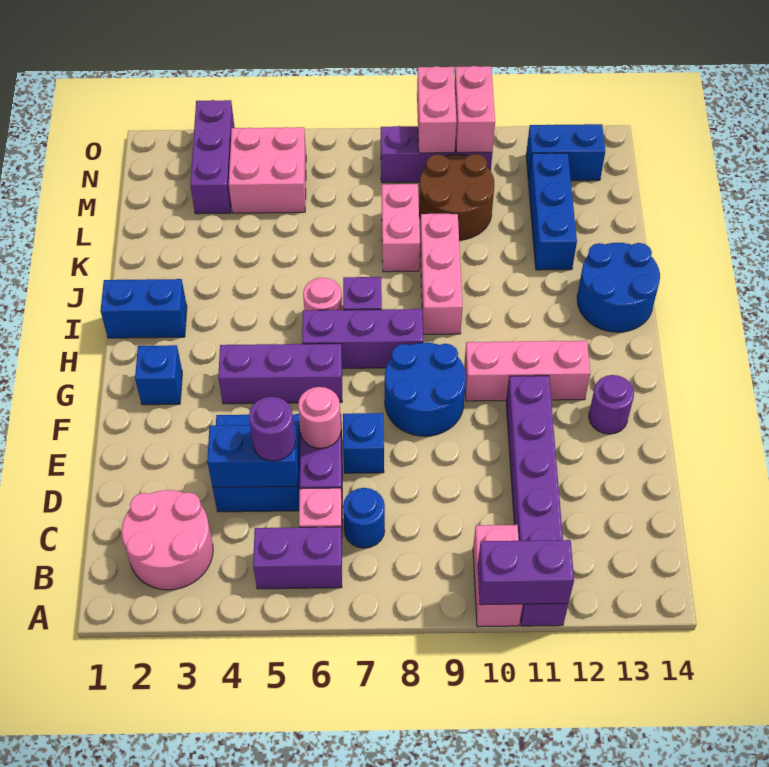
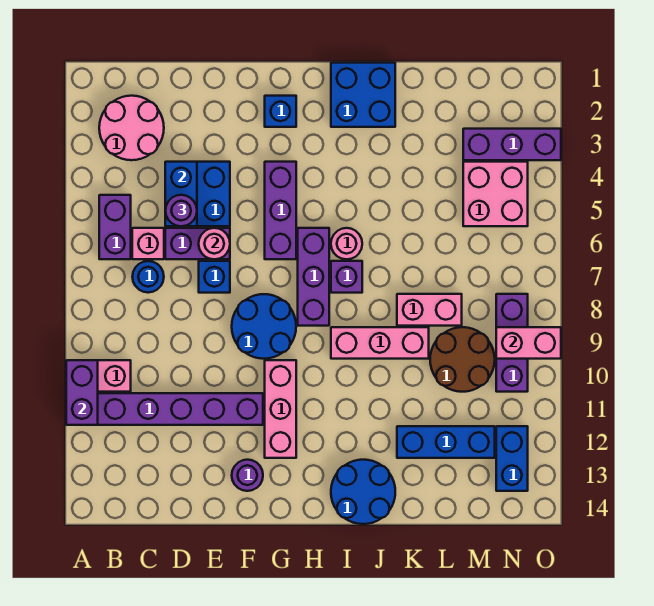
blue 1x2 brick [101,279,187,338] -> blue 2x2 brick [331,63,395,127]
pink 1x2 brick [455,66,495,153] -> none

